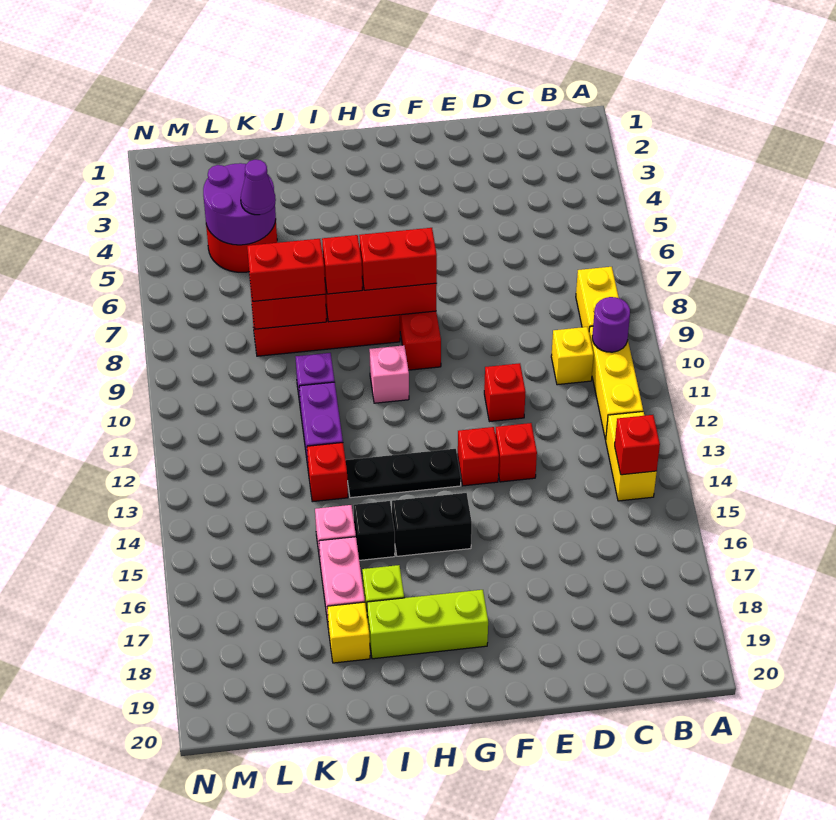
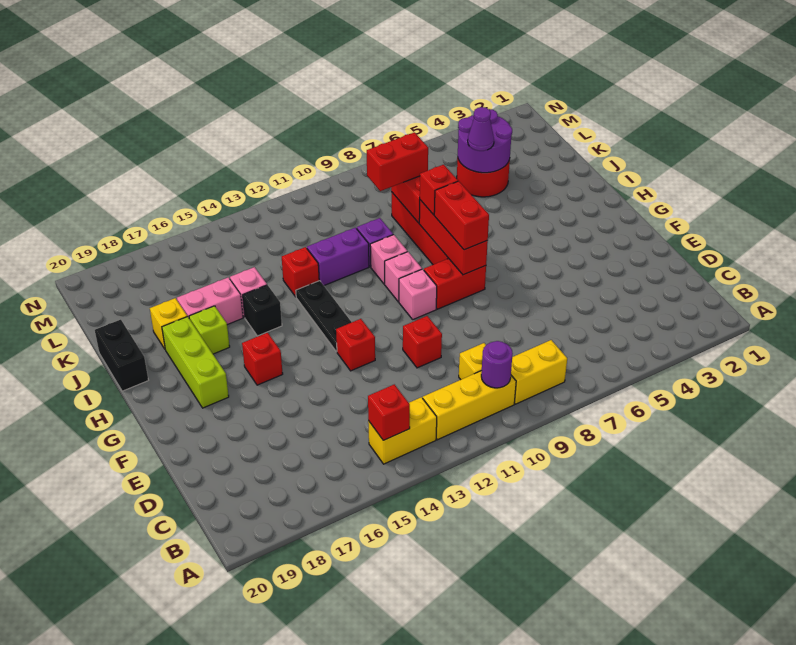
red 1x1 brick [495,423,537,482] -> red 1x1 brick moved to [242,333,283,385]
none -> pink 1x1 brick [399,269,437,319]
black 1x2 brick [392,493,472,556] -> black 1x2 brick moved to [95,320,148,391]
none -> pink 1x1 brick [370,235,407,284]
red 1x2 brick [247,239,325,301] -> red 1x2 brick turned to [366,132,428,191]

